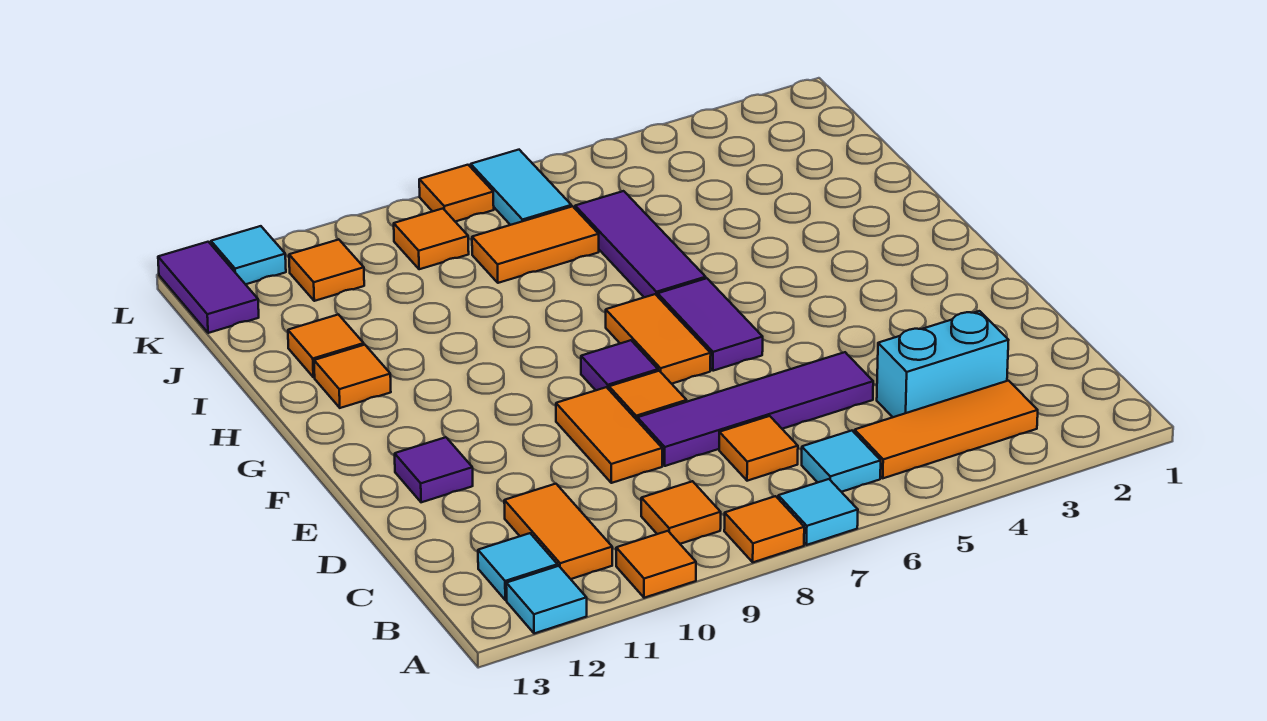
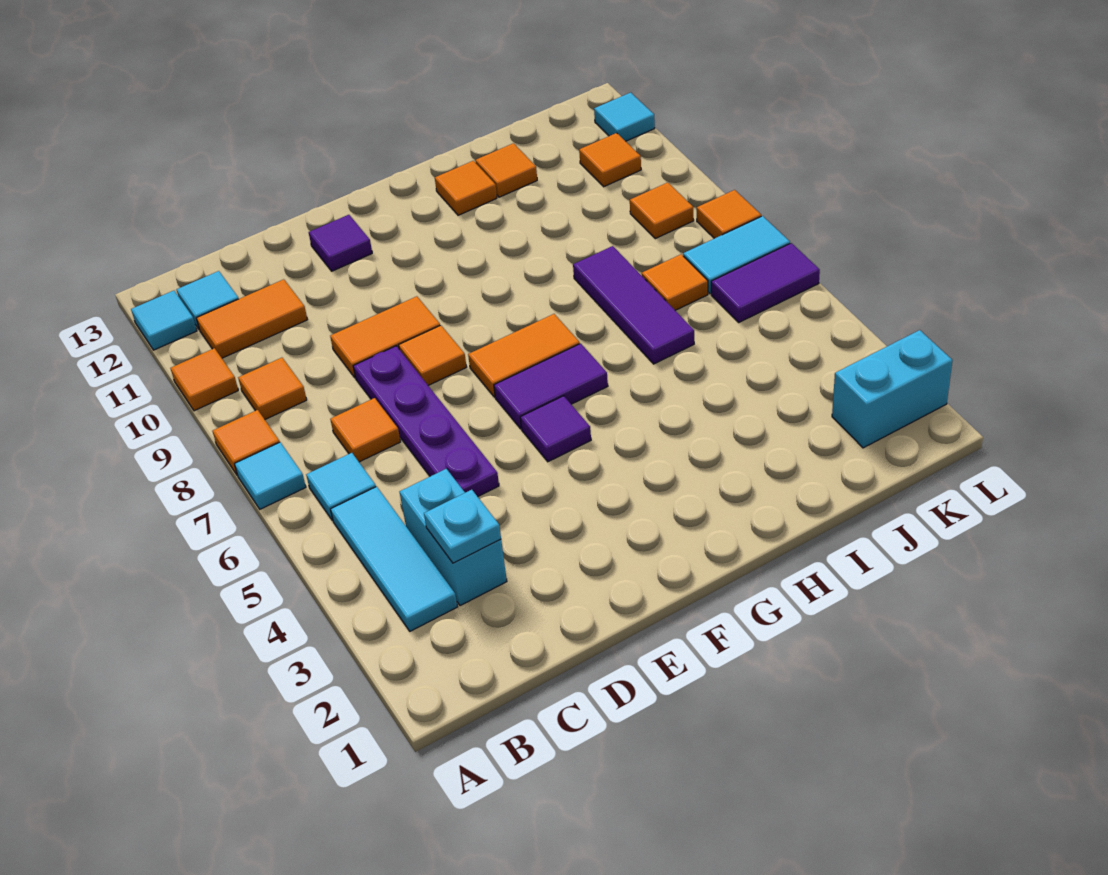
orange 1x3 tile [855,381,1038,478] -> cyan 1x3 tile [331,487,457,631]
none -> cyan 1x1 plate [424,490,501,563]
purple 1x4 tile [637,352,873,466] -> purple 1x4 plate [353,346,499,497]
purple 1x1 tile [581,340,658,390] -> purple 1x1 tile moved to [520,396,591,462]
purple 1x3 tile [575,191,706,297] -> purple 1x3 tile turned to [573,246,694,364]
orange 1x2 tile [472,206,599,283] -> orange 1x1 tile [642,254,708,310]
none -> cyan 1x2 brick [832,330,953,448]
purple 1x2 tile [158,242,259,333] -> purple 1x2 tile moved to [711,243,820,322]

